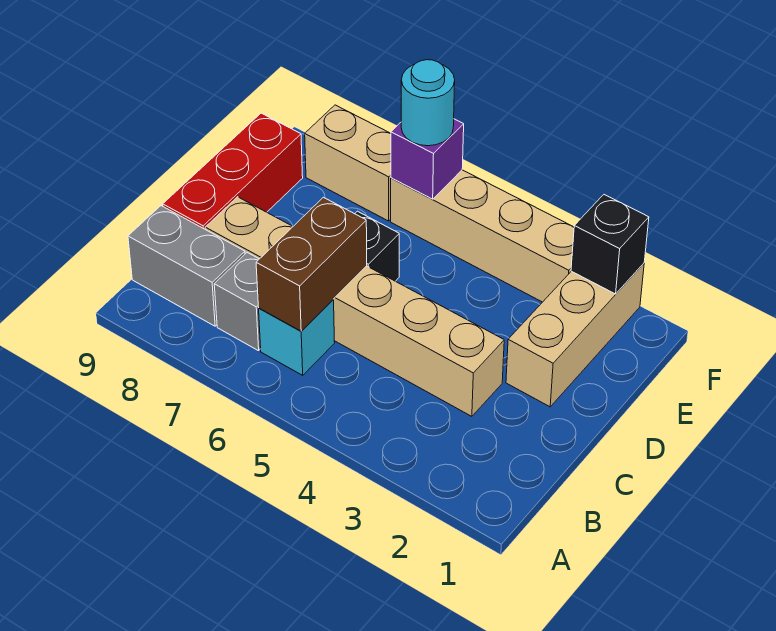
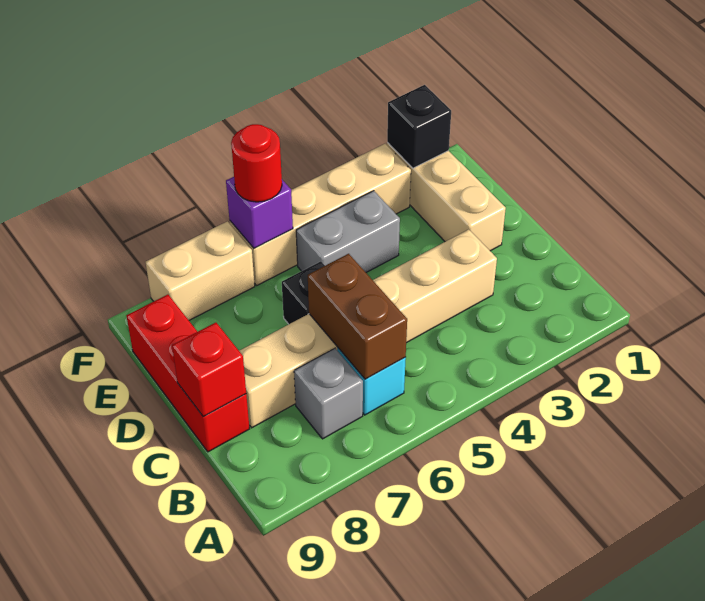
grey 1x2 brick [128,206,245,326] -> grey 1x2 brick moved to [296,191,400,272]
none -> red 1x1 brick [172,323,246,417]
cyan 1x1 round brick [401,60,455,146] -> red 1x1 round brick [231,124,282,202]

